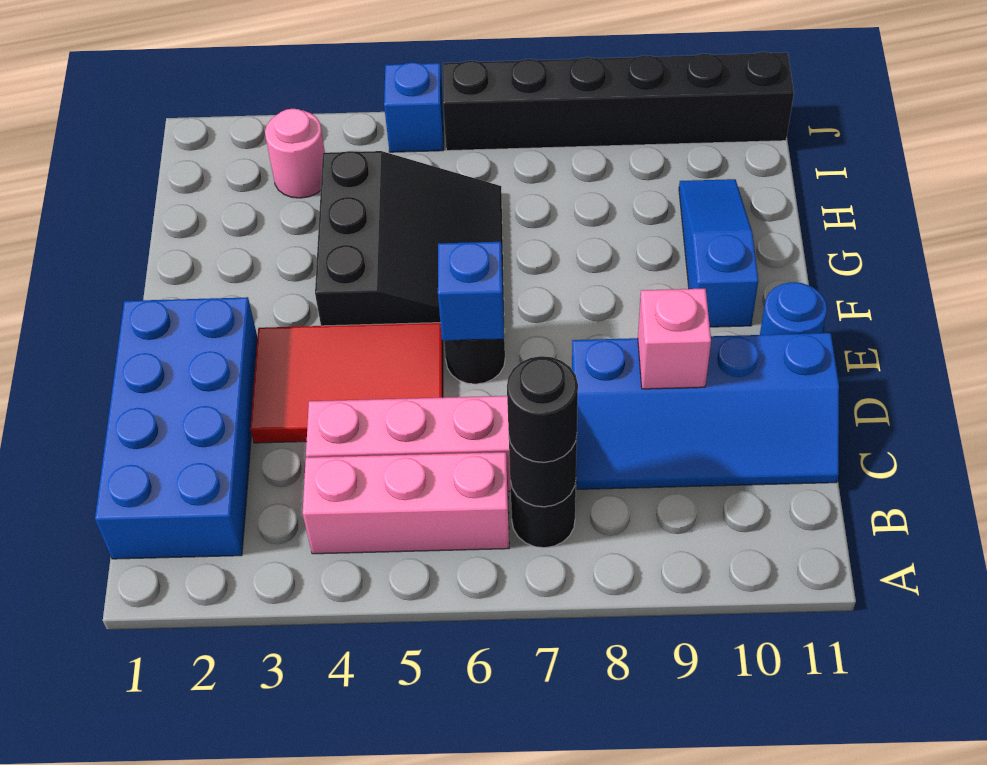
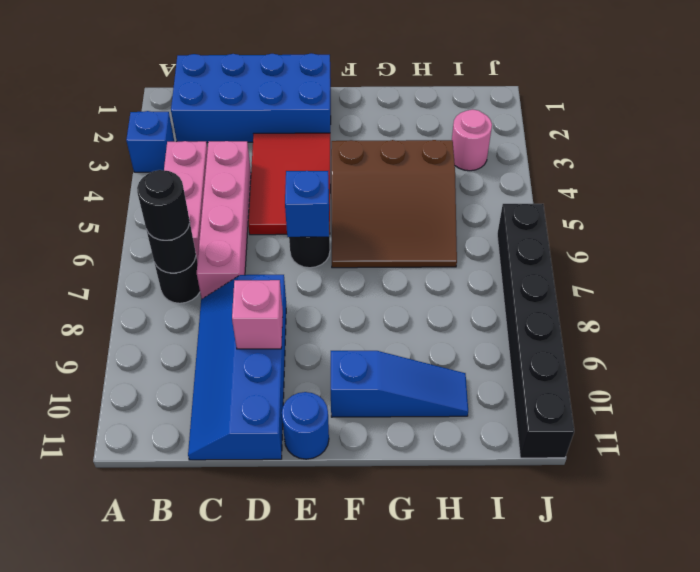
black 3x3 slope [315,151,505,332] -> brown 3x3 slope [331,140,457,268]
blue 1x1 brick [384,62,444,152] -> blue 1x1 brick moved to [126,111,174,172]

